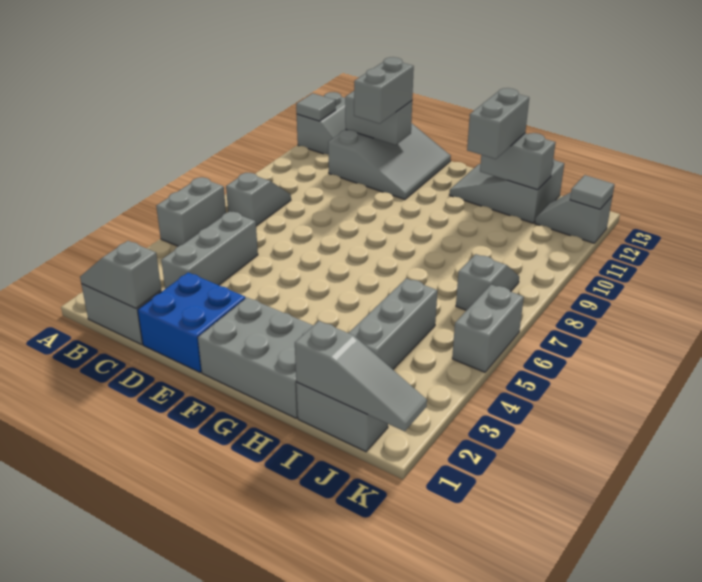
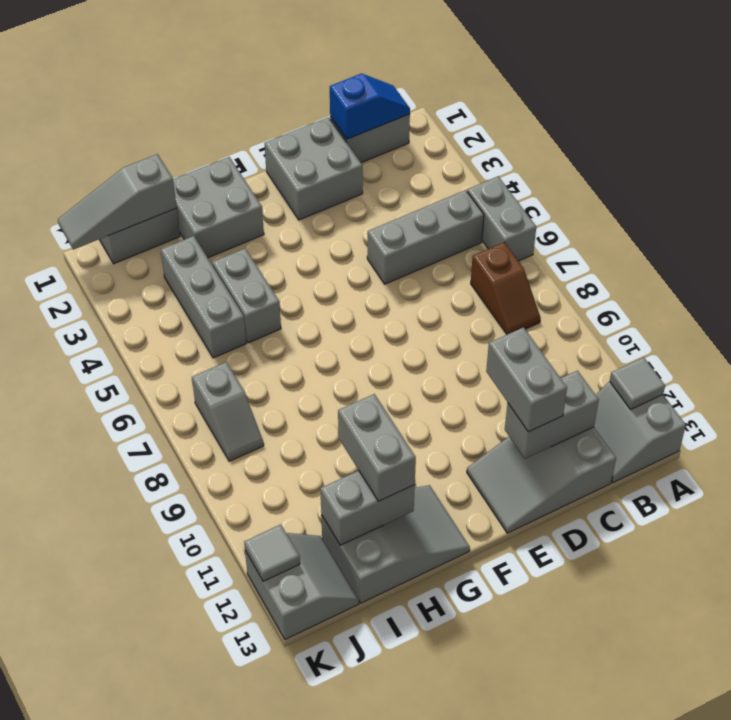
grey 1x2 slope [80,241,161,308] -> blue 1x2 slope [330,73,410,139]
grey 1x2 slope [226,173,291,226] -> brown 1x2 slope [471,242,541,334]
grey 1x3 brick [161,212,258,289] -> grey 1x3 brick turned to [367,190,484,284]
grey 3x3 slope [328,123,451,199] -> grey 2x3 slope [467,427,616,533]
blue 2x2 brick [138,273,246,372] -> grey 2x2 brick [265,117,363,220]
grey 2x3 brick [198,298,314,418] -> grey 2x2 brick [173,157,264,258]
grey 1x2 slope [535,192,612,243] -> grey 2x2 slope [245,533,359,640]
grey 1x2 brick [452,285,524,372] -> grey 1x2 brick moved to [212,248,281,343]

